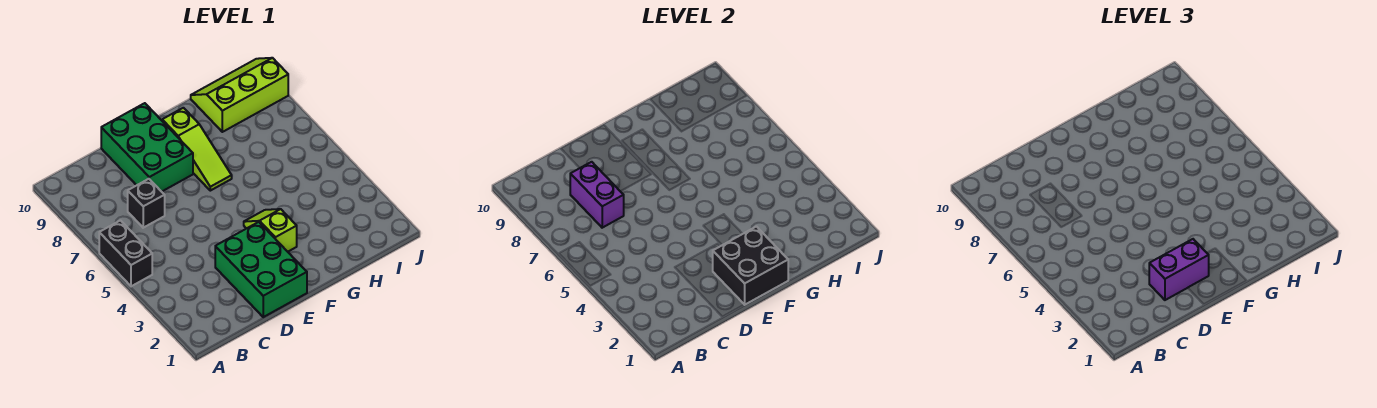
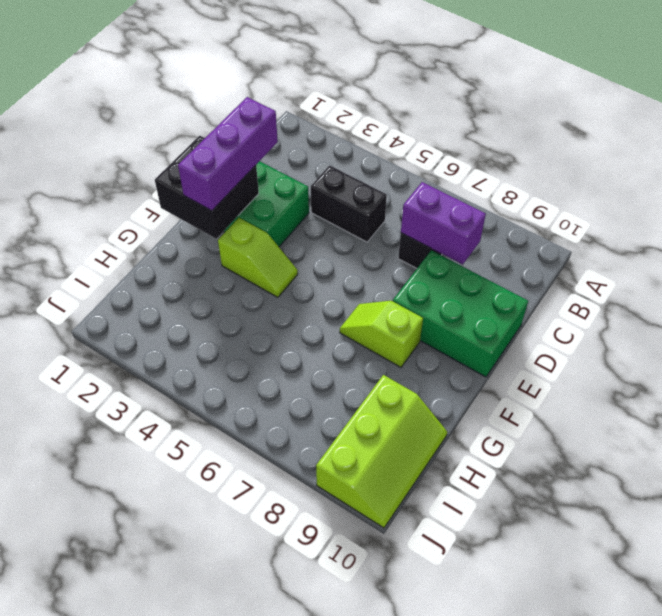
black 1x2 brick [99,221,152,286] -> black 1x2 brick moved to [311,165,387,242]
purple 1x2 brick [1149,239,1209,300] -> purple 1x3 brick [178,97,278,211]
lime 1x3 slope [162,108,232,191] -> lime 1x2 slope [340,301,423,367]

